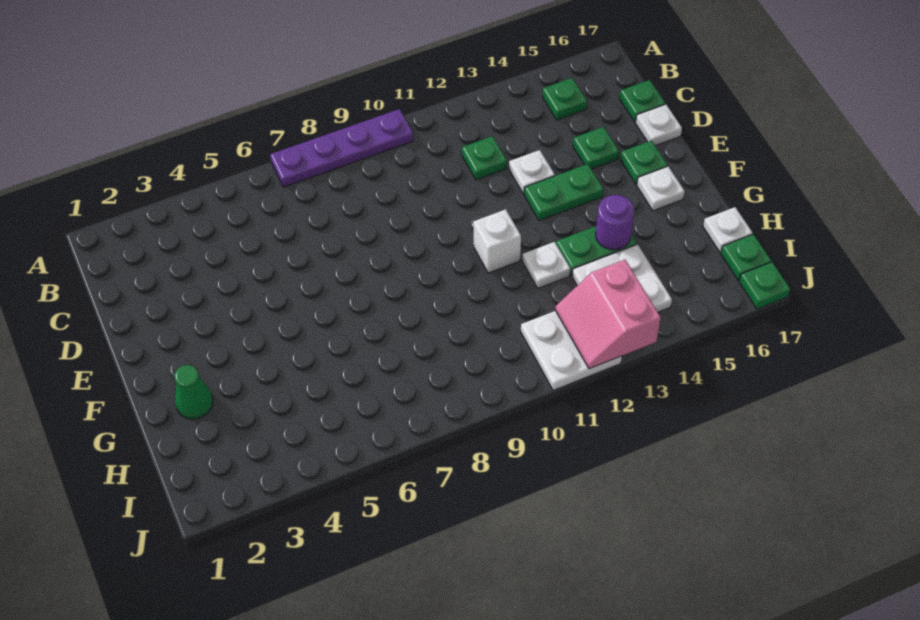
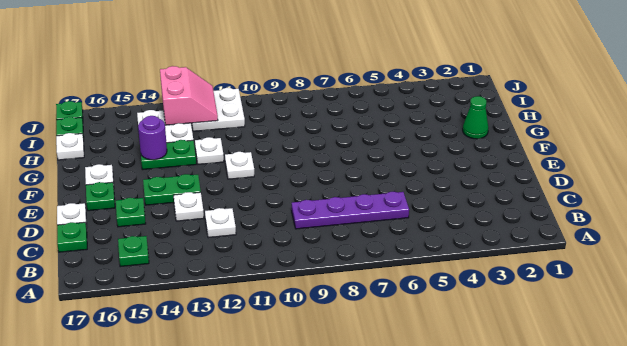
purple 1x4 plate [270,109,413,187] -> purple 1x4 plate moved to [292,192,409,229]
green 1x1 plate [462,136,507,180] -> white 1x1 plate [205,208,236,238]
white 1x1 brick [473,209,521,273] -> white 1x1 plate [225,152,254,179]

